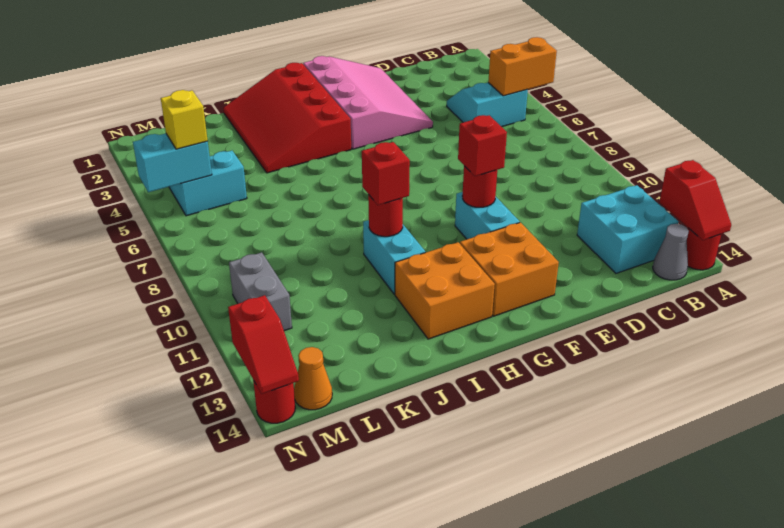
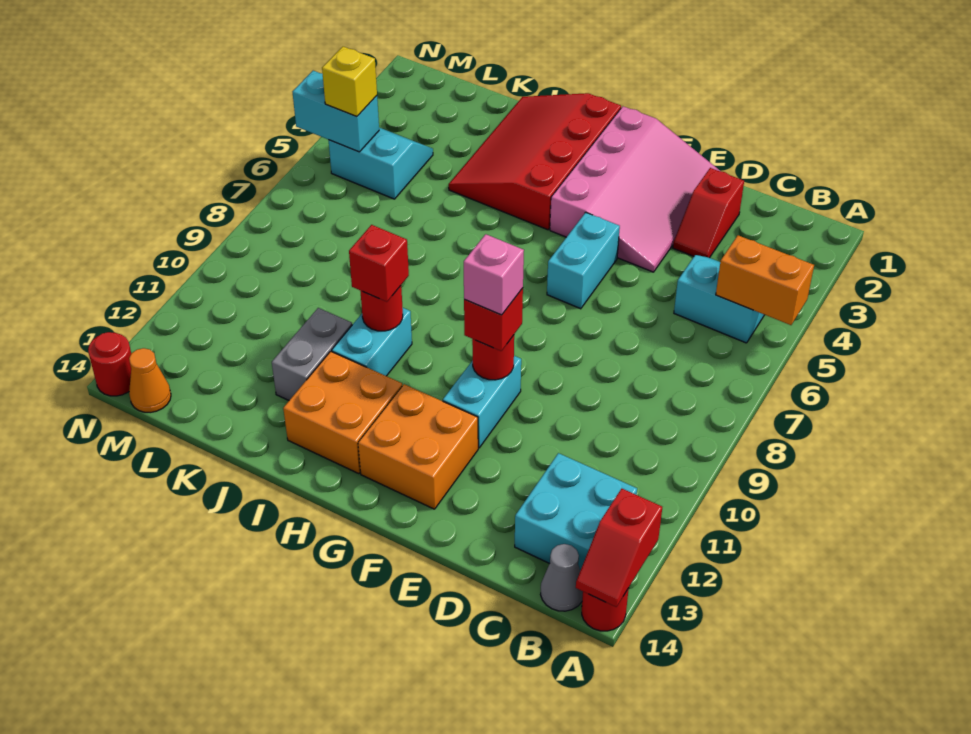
none -> cyan 1x2 brick [547,212,620,309]
none -> pink 1x1 brick [464,234,524,315]
grey 1x2 brick [229,252,292,331] -> grey 1x2 brick moved to [272,308,352,400]
red 1x2 slope [228,295,299,394] -> red 1x2 slope moved to [673,168,744,258]

